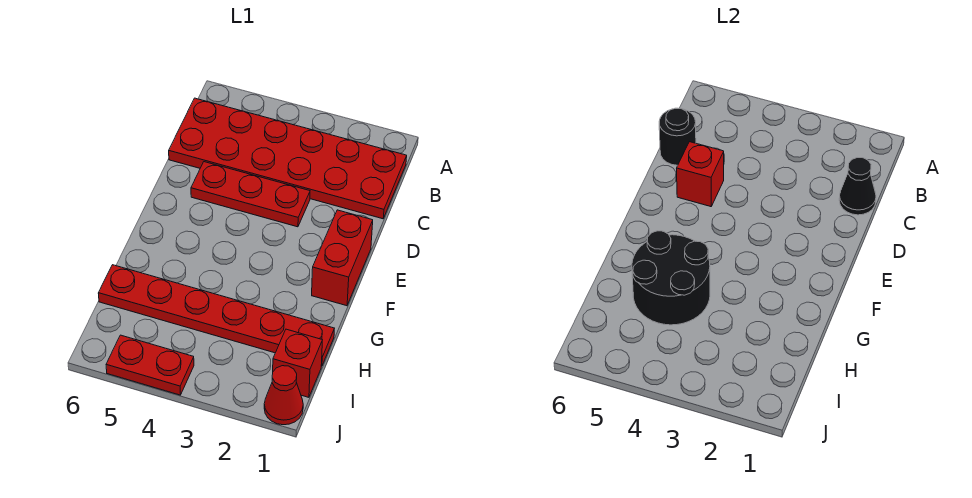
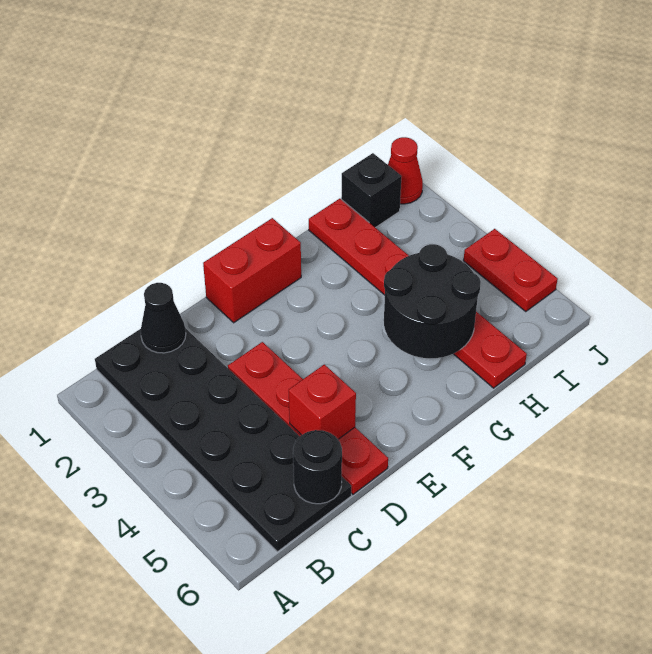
red 2x6 plate [169,98,407,219] -> black 2x6 plate [95,328,351,552]
red 1x3 plate [191,162,310,227] -> red 1x4 plate [228,342,388,494]
red 1x1 brick [273,329,322,397] -> black 1x1 brick [341,153,402,228]

